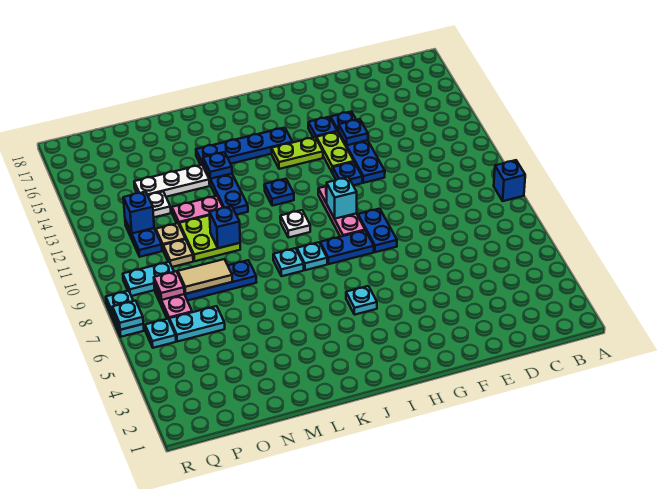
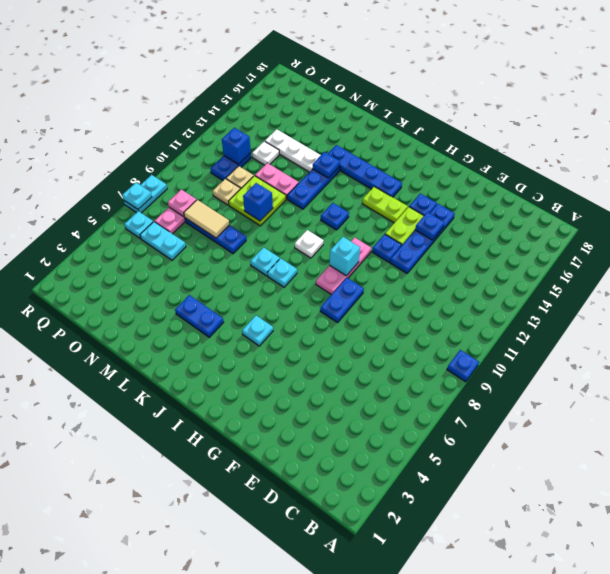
blue 1x1 brick [494,160,525,201] -> blue 1x1 plate [447,350,479,382]
blue 1x2 plate [320,230,374,264] -> blue 1x2 plate moved to [175,295,224,337]
cyan 1x2 plate [123,262,174,296] -> none

